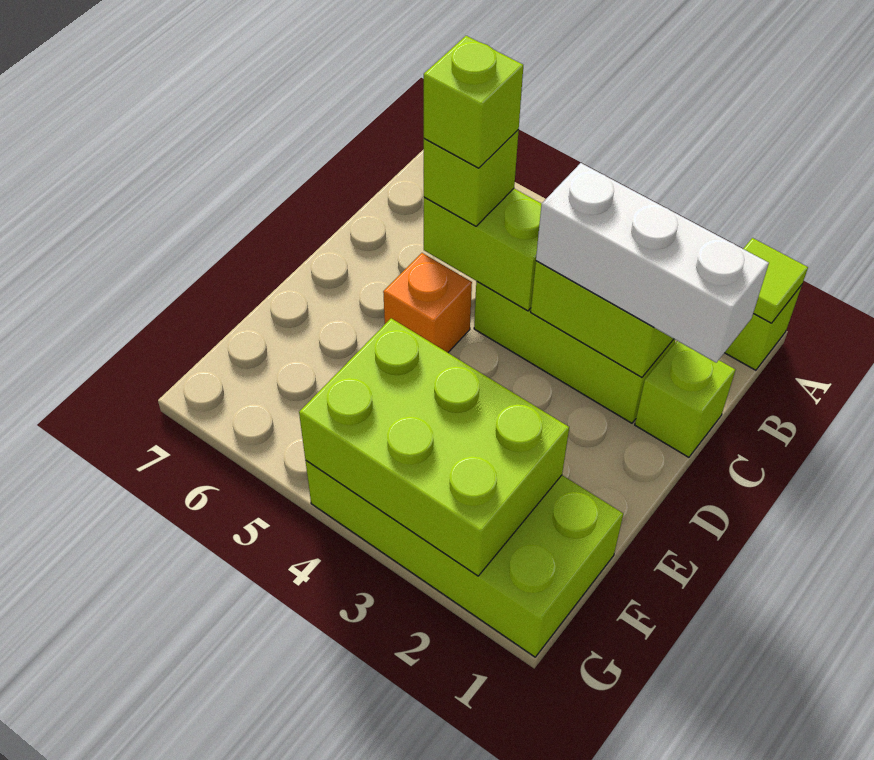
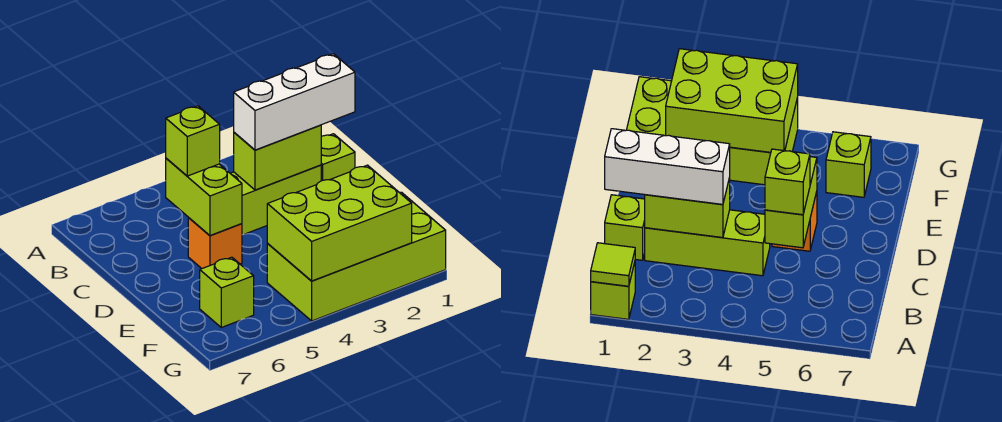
lime 1x2 brick [424,189,541,311] -> lime 1x2 brick turned to [166,158,242,235]
lime 1x1 brick [424,36,523,168] -> lime 1x1 brick moved to [200,257,254,327]

